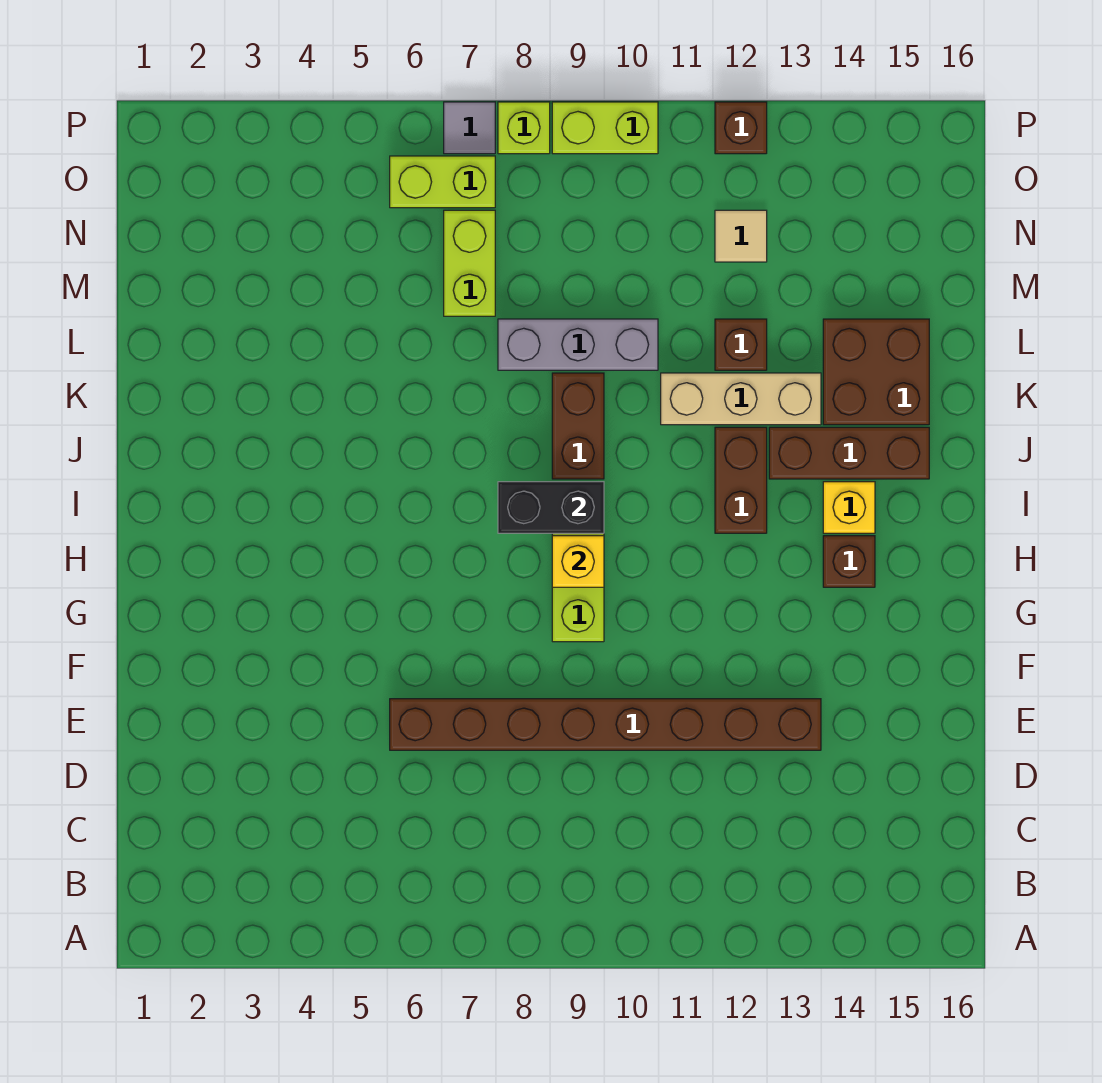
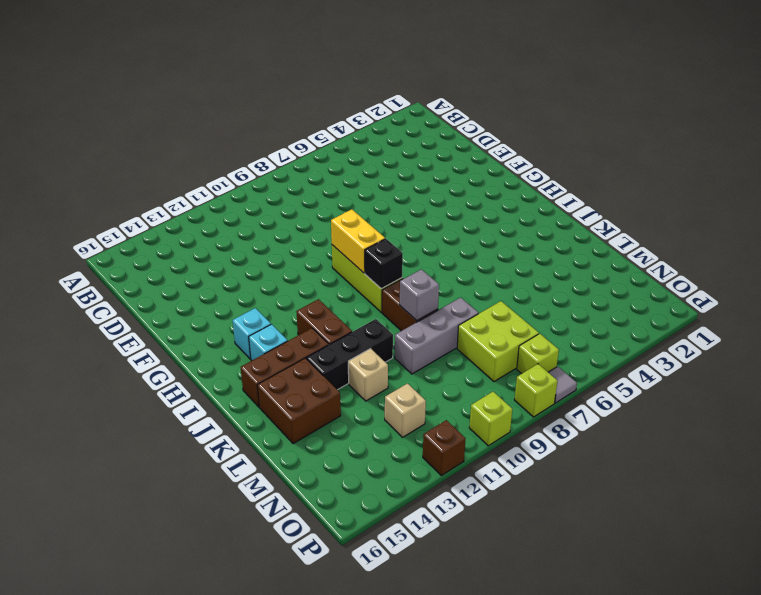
brown 1x8 brick [390,699,821,750] -> none
yellow 1x1 brick [552,536,604,587] -> yellow 1x2 brick [331,209,385,273]
brown 1x1 brick [823,536,875,587] -> cyan 1x1 brick [233,308,271,359]
black 1x2 brick [498,482,604,533] -> black 1x1 brick [365,239,403,289]
yellow 1x1 brick [823,482,875,533] -> cyan 1x1 brick [249,324,288,361]
none -> grey 1x1 brick [400,269,439,320]
tan 1x3 brick [661,373,821,425] -> black 1x3 brick [307,319,393,390]
brown 1x1 brick [715,319,767,370] -> tan 1x1 brick [348,349,388,401]
lime 1x2 brick [444,210,495,316] -> lime 2x2 brick [457,301,539,382]
tan 1x1 tile [715,210,767,262] -> tan 1x1 brick [385,384,426,437]
lime 1x2 brick [390,156,495,208] -> lime 1x1 brick [517,334,559,374]
lime 1x2 brick [552,102,658,154] -> lime 1x1 brick [469,392,512,446]

